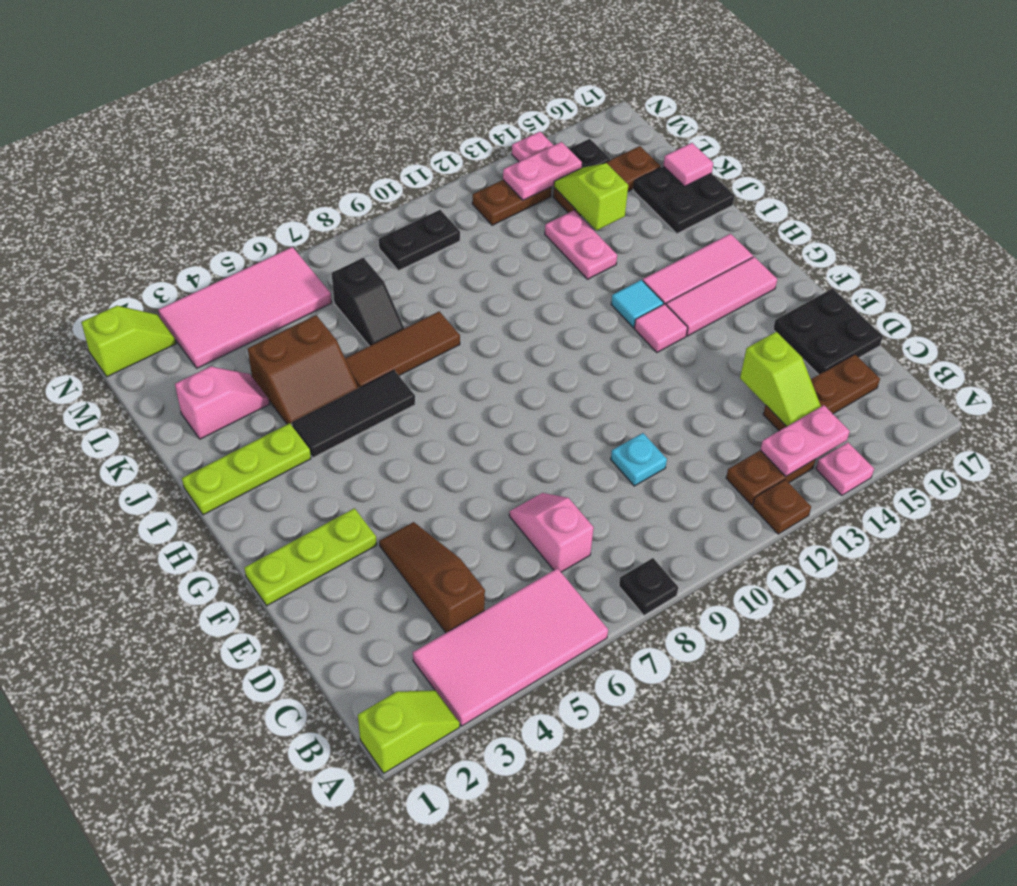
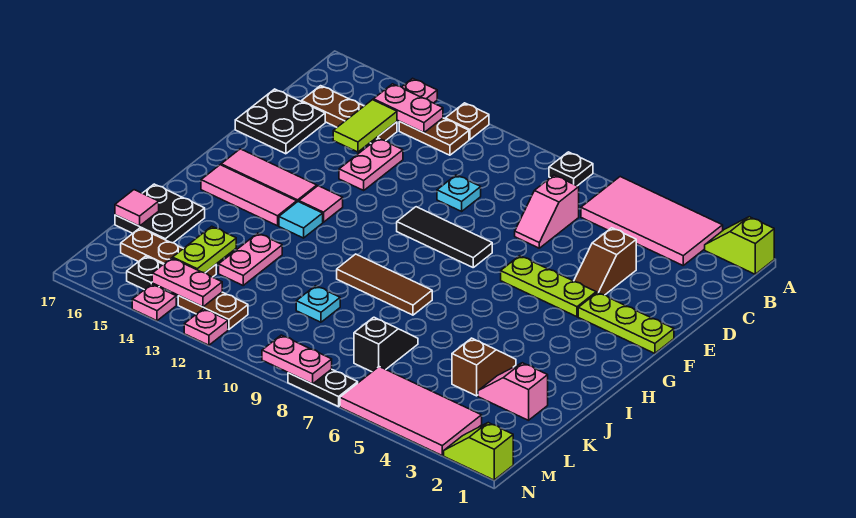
brown 1x3 slope [379,522,485,633] -> brown 1x2 slope [574,228,636,295]
lime 1x2 slope [740,332,821,427] -> lime 1x2 tile [333,100,397,152]
none -> pink 1x2 plate [339,138,403,190]
lime 1x3 plate [182,423,311,515] -> lime 1x3 plate moved to [501,256,596,317]
black 1x3 tile [292,370,415,458] -> black 1x3 tile moved to [397,207,492,267]
brown 2x2 slope [248,315,358,425] -> brown 1x2 slope [452,338,516,396]
brown 1x3 tile [345,311,460,388] -> brown 1x3 tile moved to [337,254,432,315]
none -> cyan 1x1 plate [296,286,340,322]
lime 1x2 slope [554,163,628,231] -> lime 1x2 plate [173,226,236,273]
black 1x2 plate [379,210,460,271] -> black 1x2 plate moved to [288,369,358,407]
none -> pink 1x2 plate [262,335,332,384]
none -> pink 1x1 plate [184,309,228,345]

